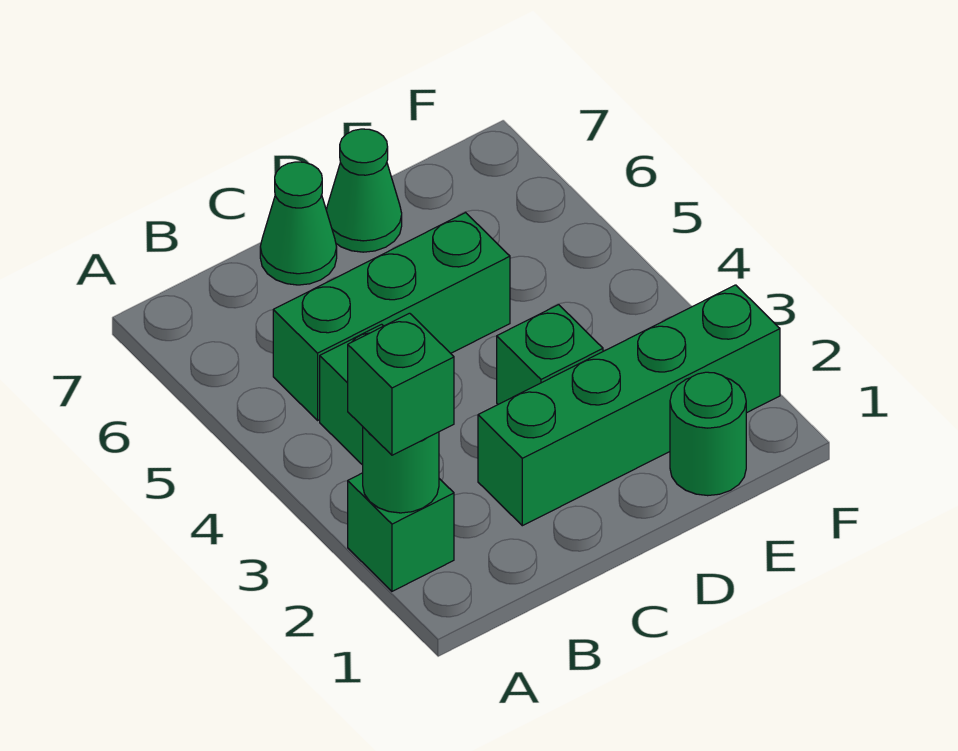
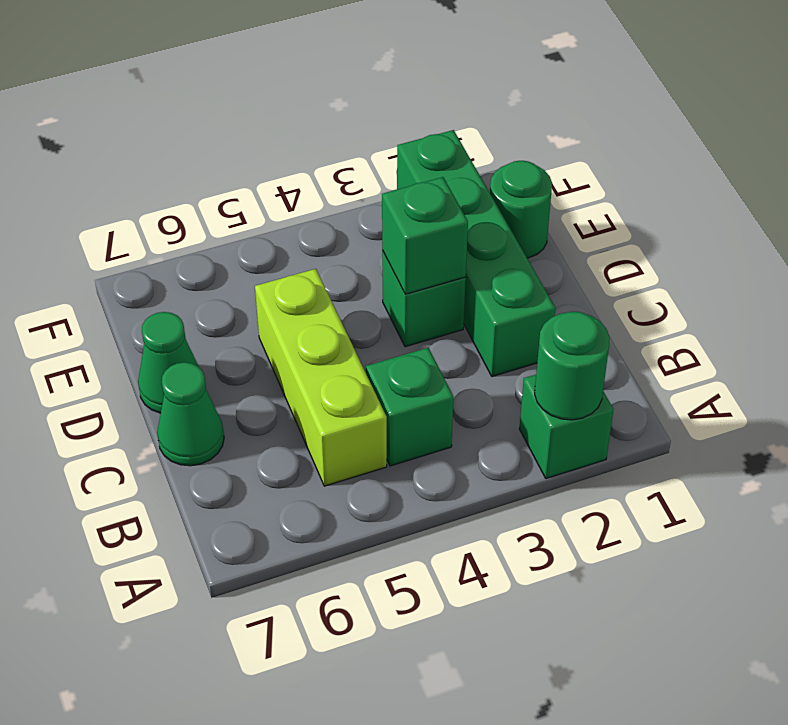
green 1x1 brick [348,313,454,455] -> green 1x1 brick moved to [382,177,468,294]
green 1x3 brick [273,213,510,420] -> lime 1x3 brick [255,269,387,486]

